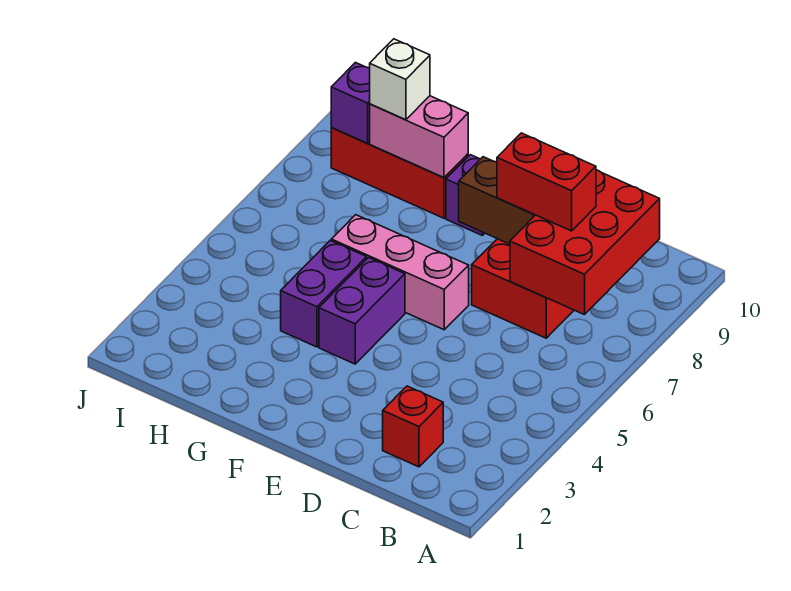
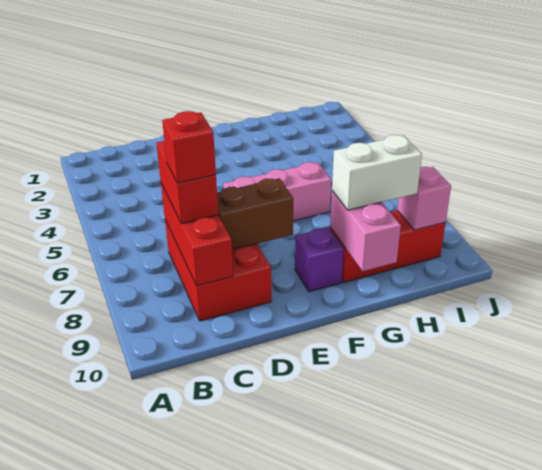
red 2x3 brick [510,170,660,315] -> red 1x3 brick [161,183,233,286]
red 1x1 brick [383,386,443,467] -> red 1x1 brick moved to [162,111,216,183]
red 1x2 brick [497,133,596,231] -> red 1x2 brick turned to [156,141,218,224]
purple 1x2 brick [319,258,405,364] -> none
purple 1x2 brick [281,240,367,347] -> none
pink 1x2 brick [370,96,468,177] -> pink 1x2 brick turned to [330,191,401,271]
white 1x1 brick [370,39,430,120] -> white 1x2 brick [332,135,422,210]
purple 1x1 brick [331,63,370,143] -> pink 1x1 brick [397,167,451,230]

